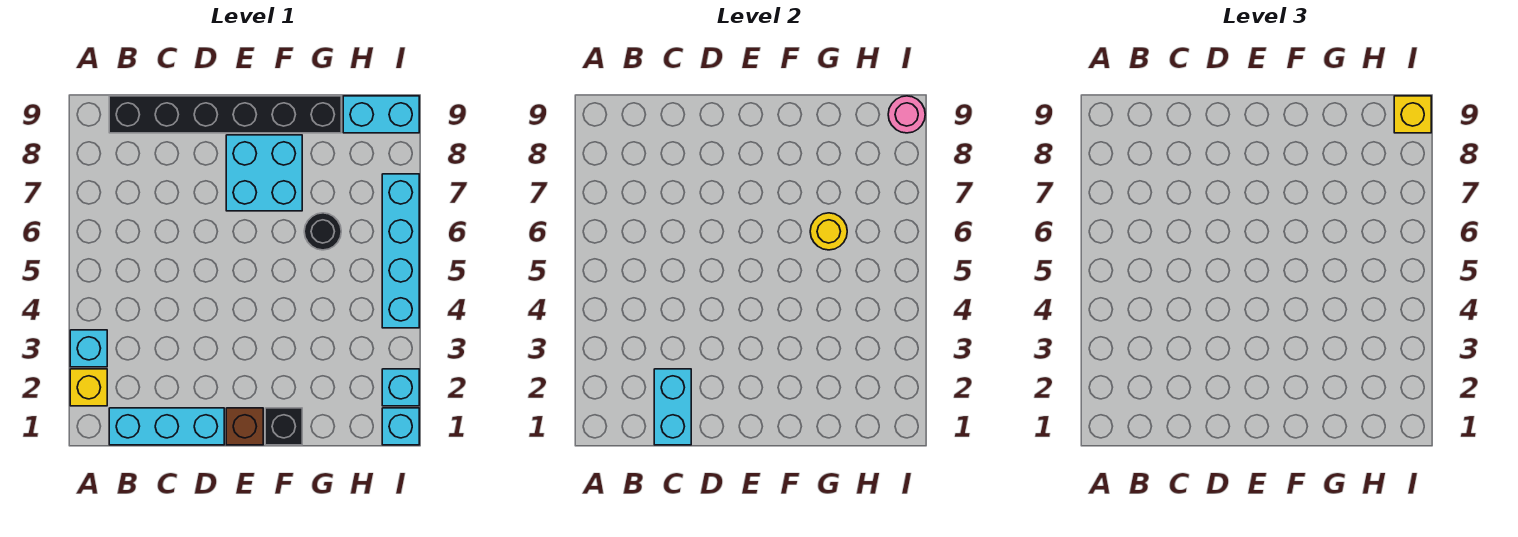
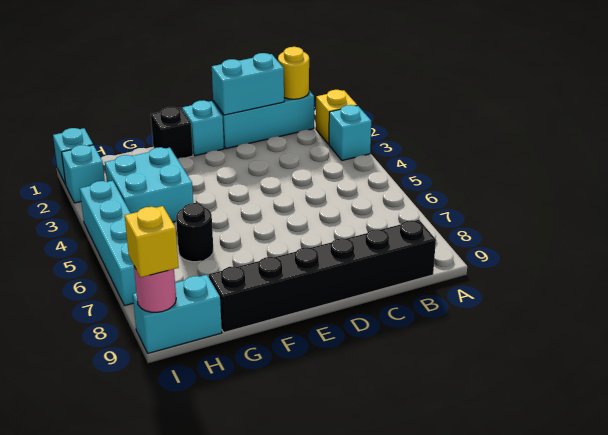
cyan 1x2 brick [654,369,691,445] -> cyan 1x2 brick turned to [212,53,284,115]
brown 1x1 brick [226,408,263,445] -> cyan 1x1 brick [182,100,224,156]
cyan 2x2 brick [226,135,302,211] -> cyan 2x2 brick moved to [105,147,193,222]
yellow 1x1 round brick [810,213,847,250] -> yellow 1x1 round brick moved to [278,47,309,99]

